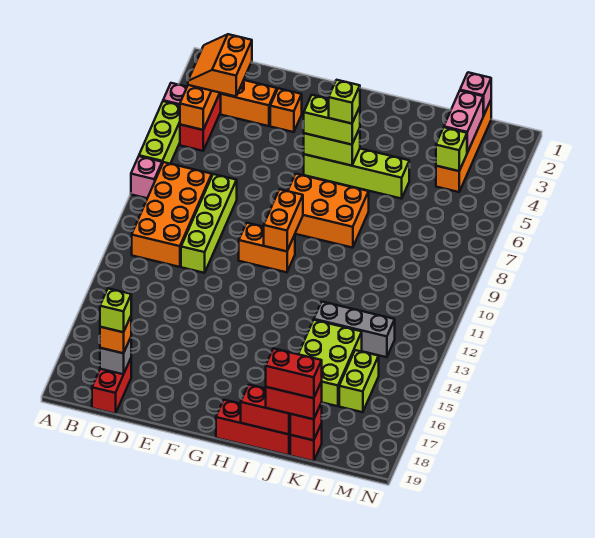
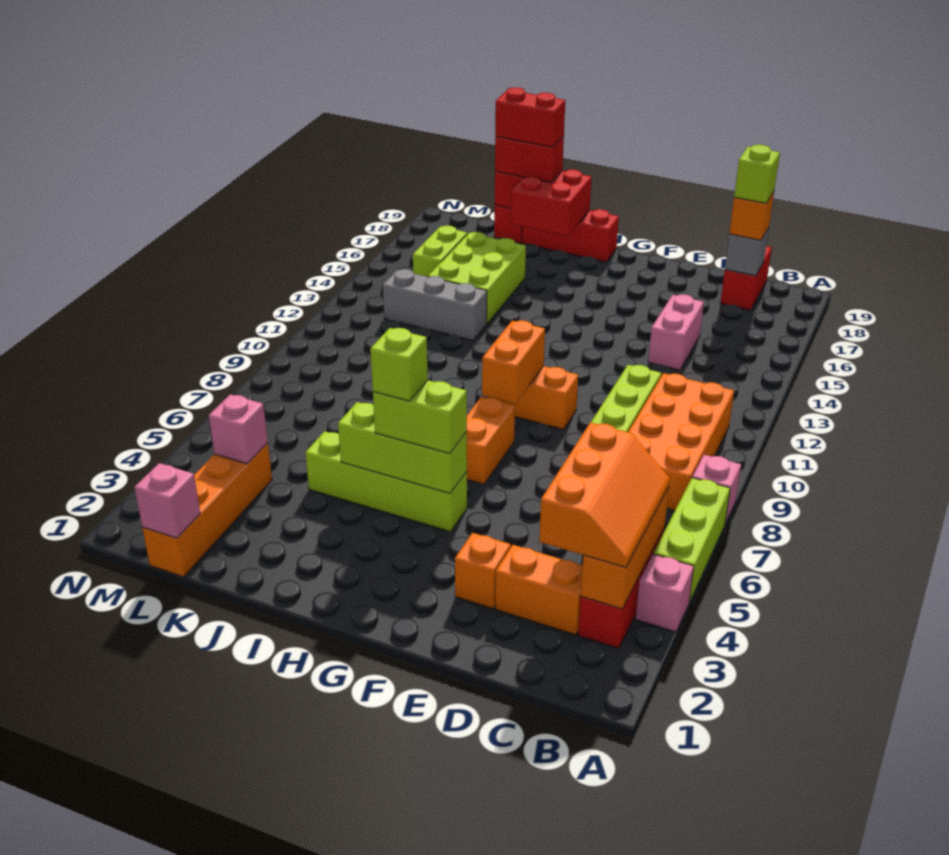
orange 2x2 slope [188,34,252,96] -> orange 2x3 slope [539,422,670,567]
lime 1x2 brick [304,128,360,166] -> lime 1x3 brick [338,402,467,493]
orange 2x3 brick [288,174,369,248] -> orange 1x2 brick [467,397,515,484]
red 1x2 brick [241,385,290,434] -> red 2x2 brick [511,169,592,236]
pink 1x2 brick [444,91,483,153] -> pink 1x2 brick moved to [648,294,704,370]
lime 1x1 brick [436,127,467,171] -> pink 1x1 brick [209,395,268,464]

